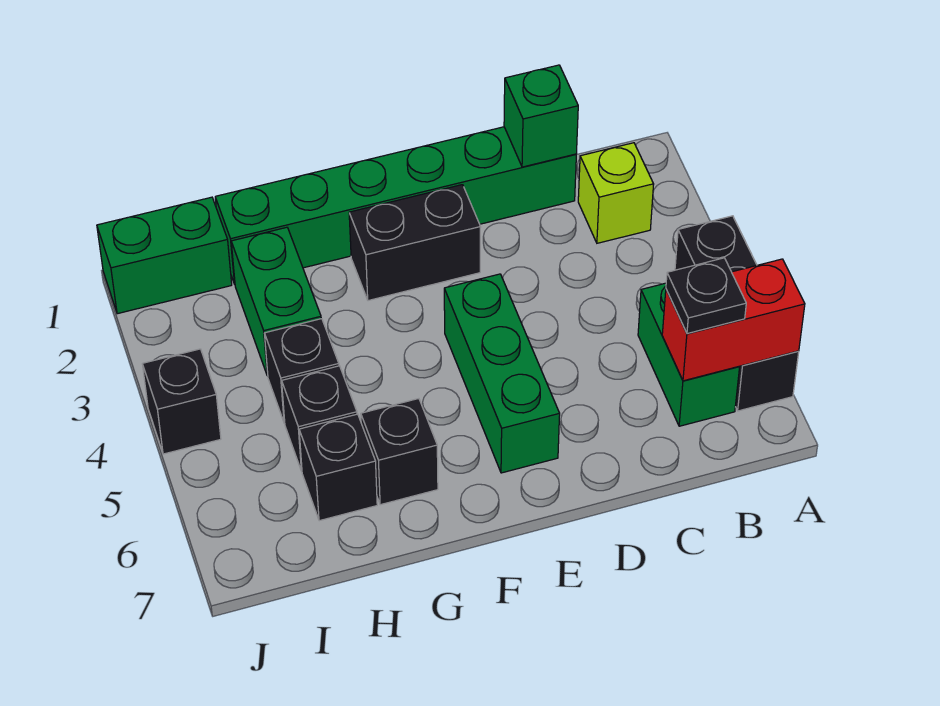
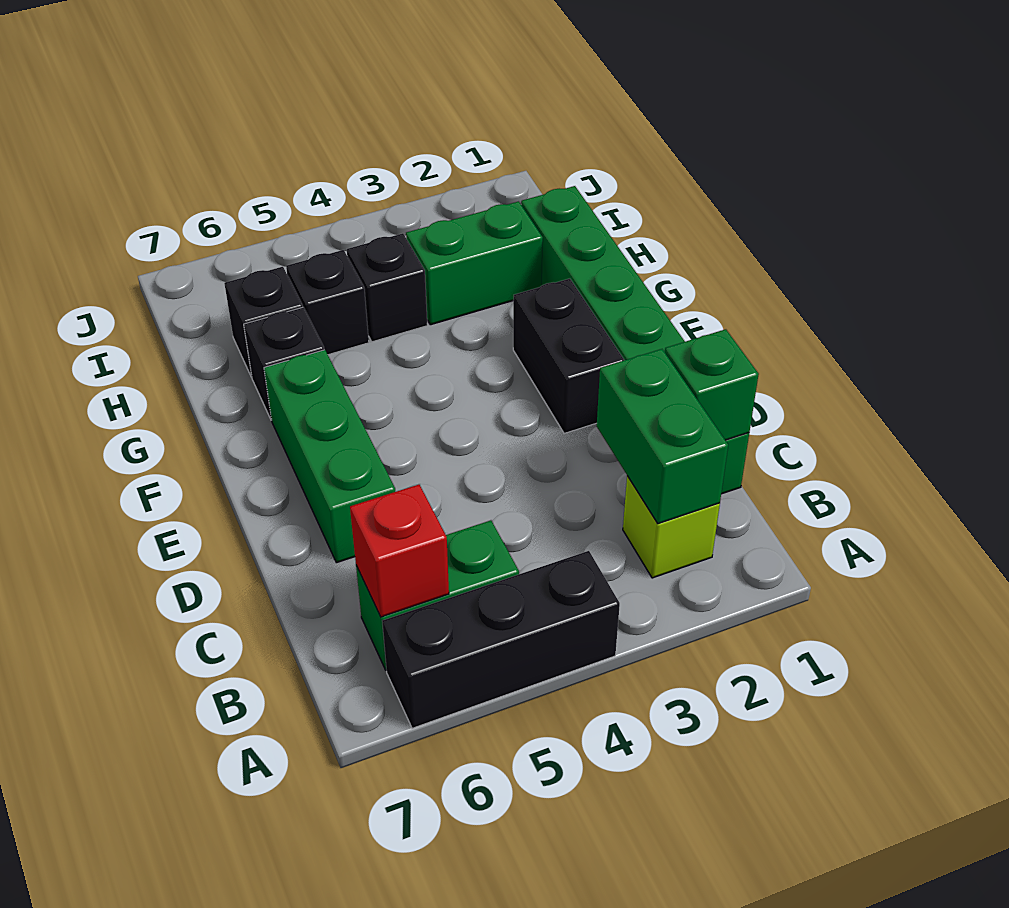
red 1x2 brick [662,259,805,381] -> red 1x1 brick [350,485,449,617]
black 1x1 plate [666,258,746,334] -> none
green 1x3 brick [444,274,560,473] -> green 1x3 brick turned to [264,350,395,563]
green 1x2 brick [97,197,232,314] -> green 1x2 brick moved to [597,349,728,524]
black 1x1 brick [143,349,221,454] -> none

